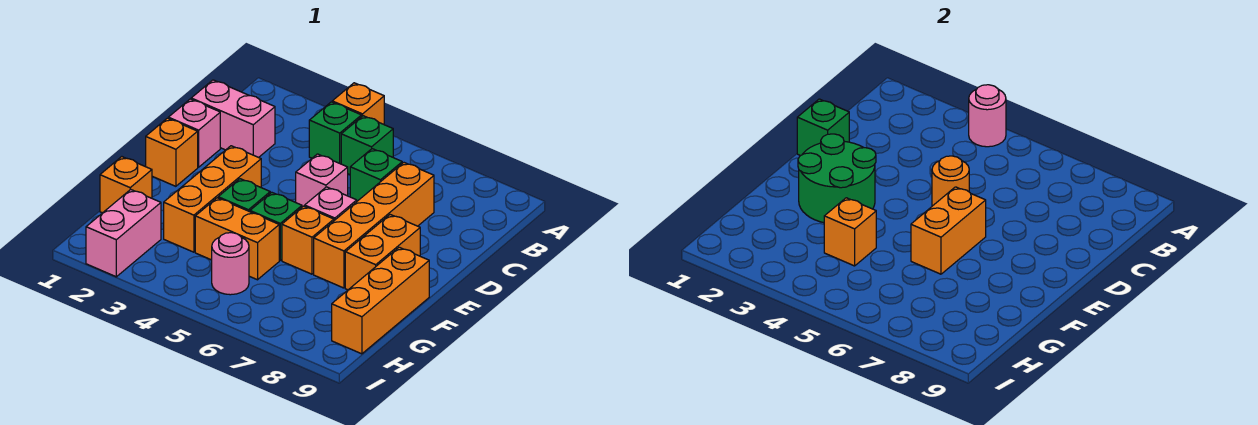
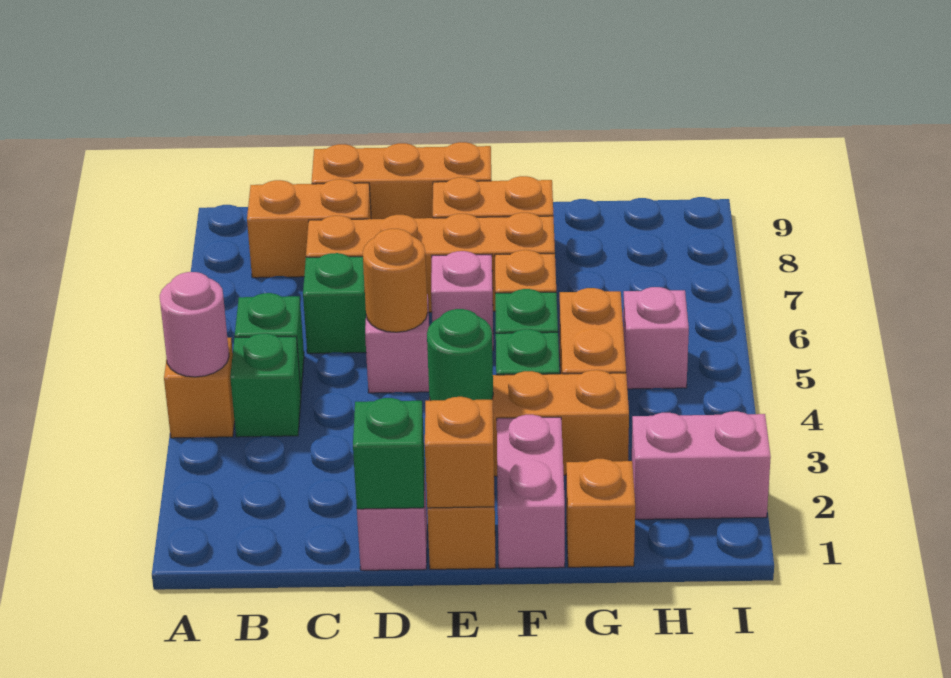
pink 1x2 brick [191,80,275,158] -> pink 1x2 brick moved to [497,415,565,568]
green 2x2 round brick [798,134,876,223] -> green 1x1 round brick [427,309,493,401]
orange 1x2 brick [911,187,986,274] -> orange 1x2 brick moved to [247,179,371,278]
orange 1x3 brick [332,247,429,354] -> orange 1x3 brick moved to [312,142,491,219]
orange 1x1 brick [824,198,876,266] -> orange 1x1 brick moved to [425,397,494,508]
pink 1x1 round brick [212,233,249,295] -> pink 1x1 brick [623,287,689,389]

